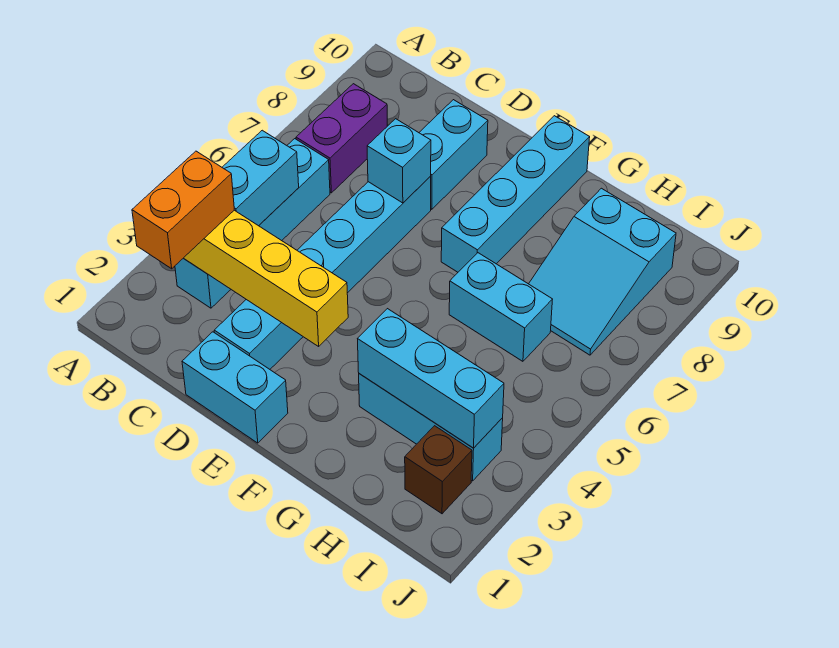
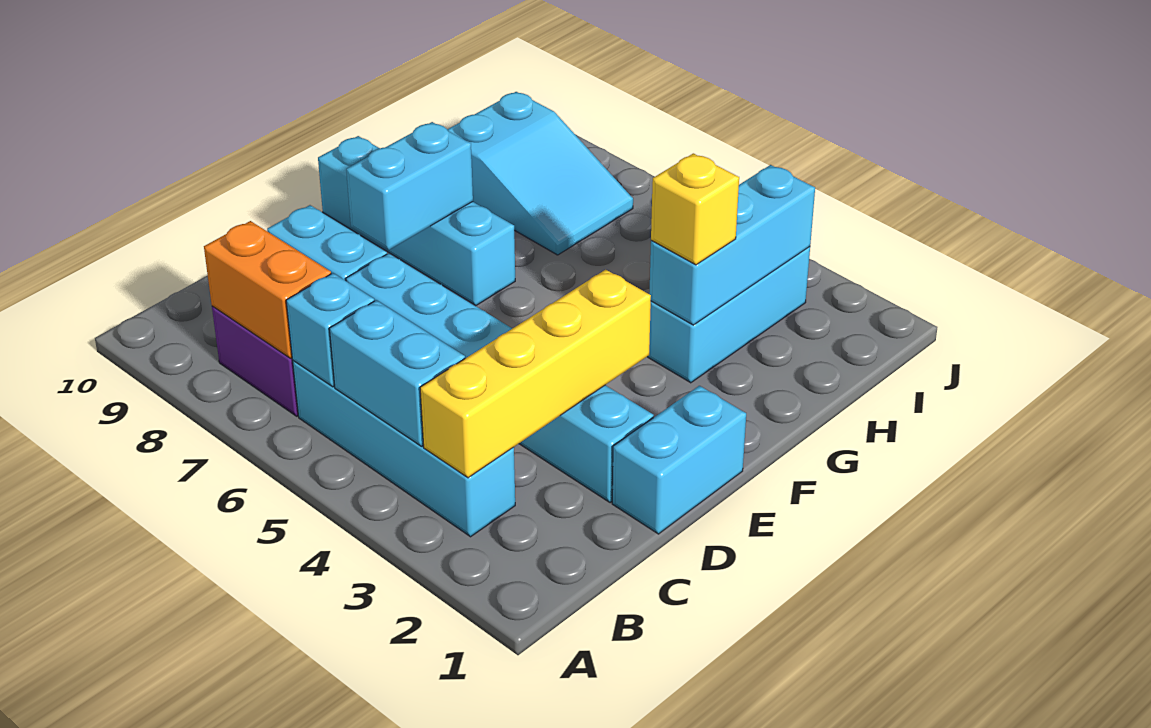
orange 1x2 brick [132,151,234,269] -> orange 1x2 brick moved to [204,221,331,358]
cyan 1x1 brick [367,119,431,203] -> cyan 1x1 brick moved to [286,273,374,387]
none -> yellow 1x1 brick [651,153,739,265]
cyan 1x2 brick [449,253,553,361] -> cyan 1x2 brick moved to [346,122,473,250]
brown 1x1 brick [405,426,472,514] -> none

